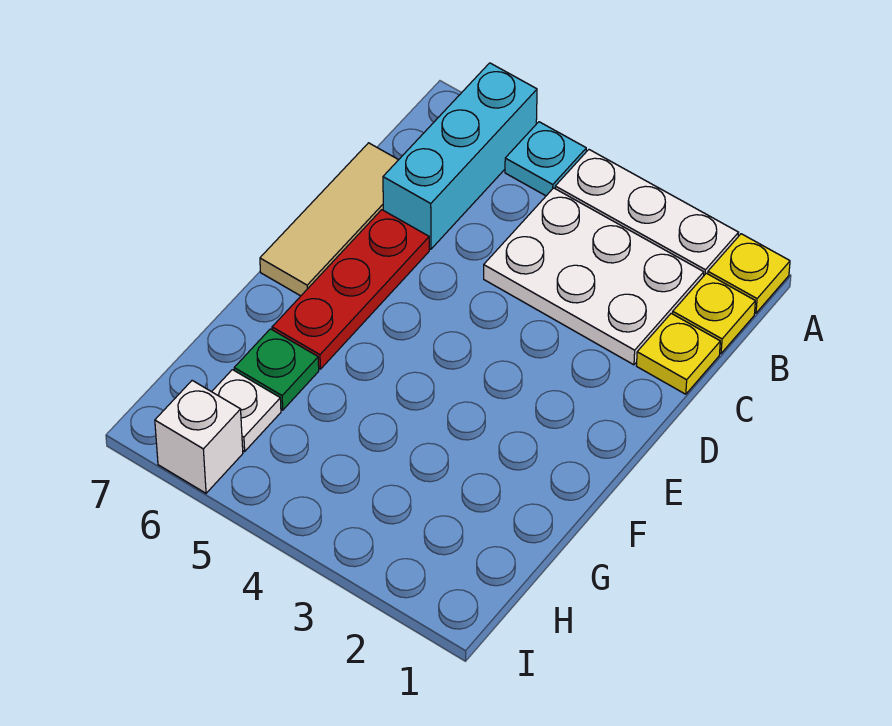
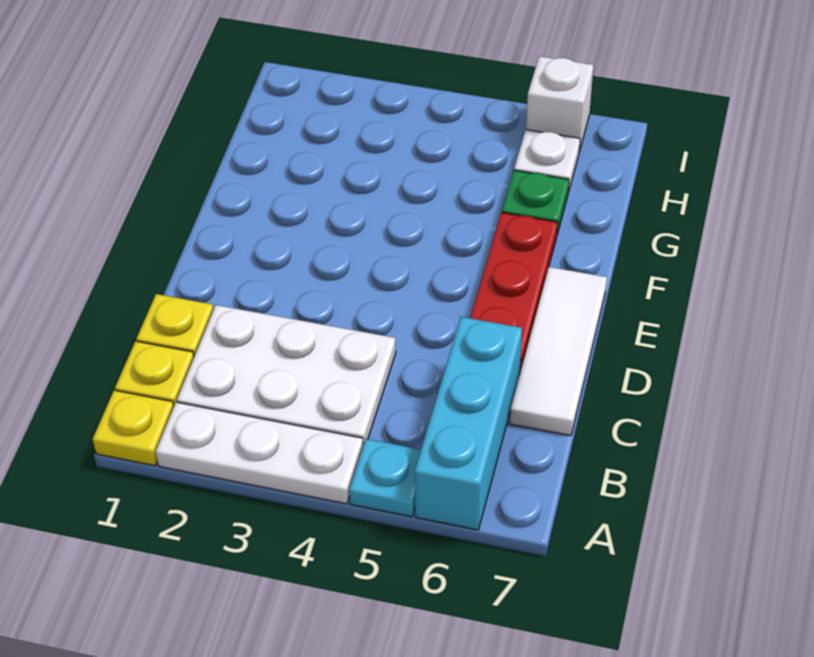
tan 1x3 tile [260,143,398,296] -> white 1x3 tile [510,267,607,436]

